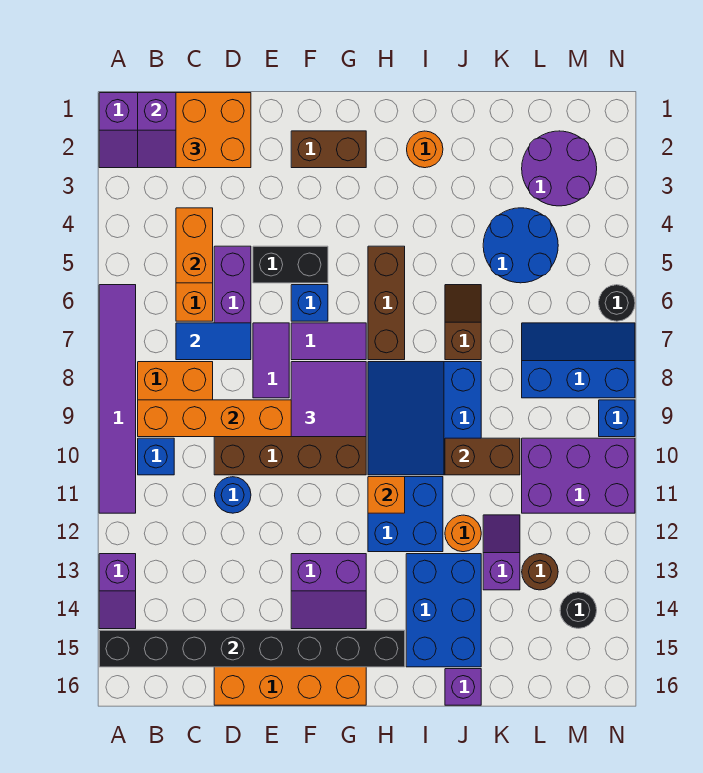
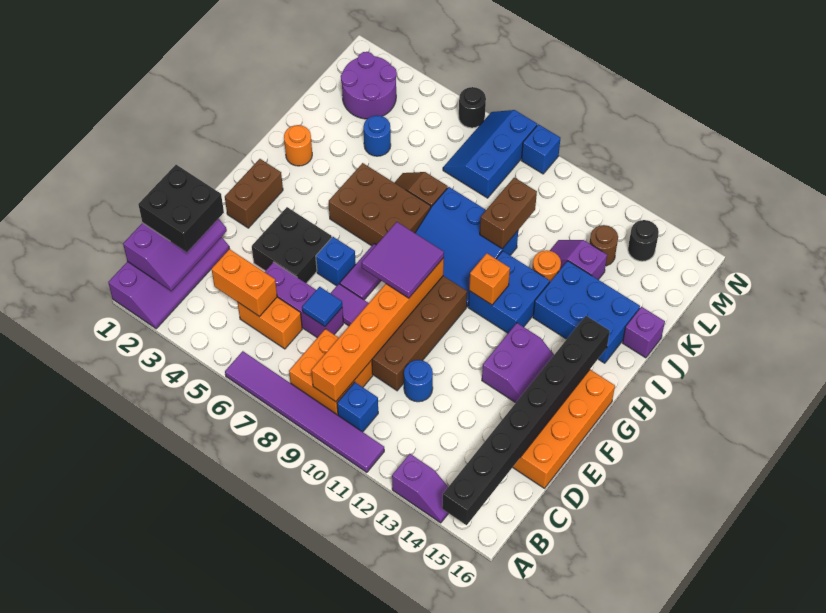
orange 2x2 brick [176,93,251,168] -> black 2x2 brick [138,165,224,252]
blue 1x2 tile [176,323,251,360] -> blue 1x1 tile [302,287,342,327]
black 1x2 brick [253,246,328,283] -> black 2x2 brick [252,207,332,283]
brown 1x3 brick [368,246,405,360] -> brown 2x3 brick [329,163,431,246]
blue 2x2 round brick [483,208,558,283] -> blue 1x1 round brick [364,115,391,156]
purple 2x3 brick [522,438,635,513] -> none

